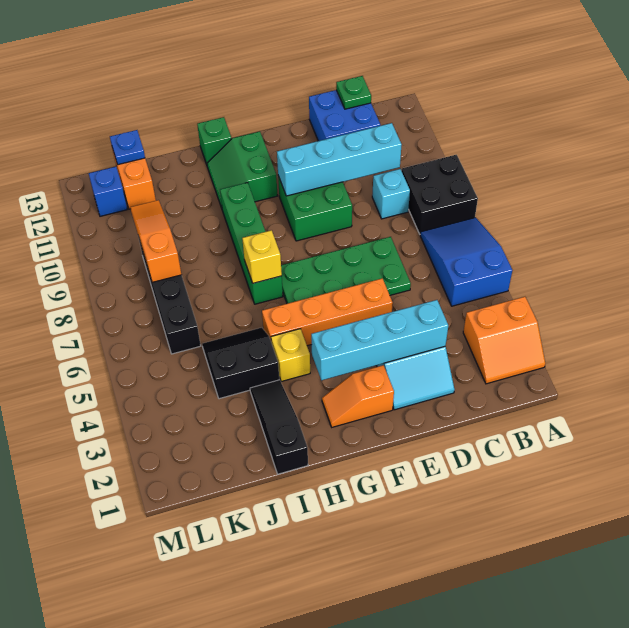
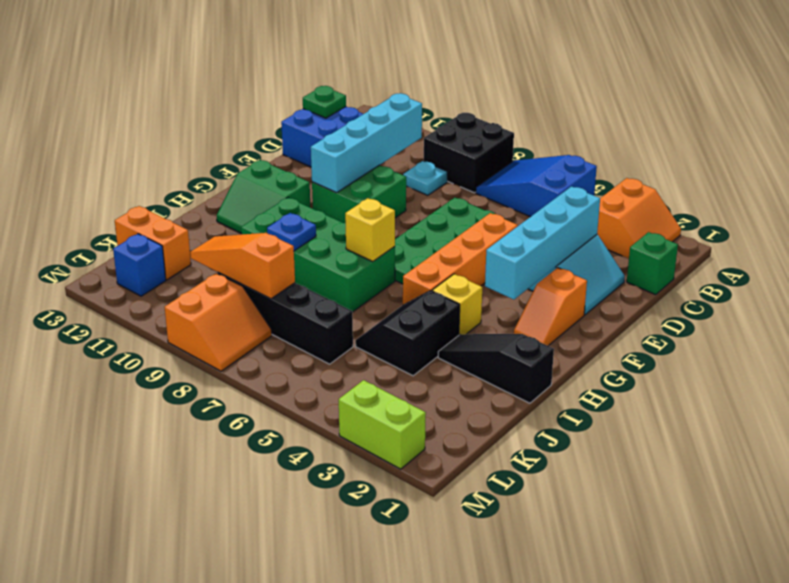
cyan 1x1 brick [372,169,410,219] -> cyan 1x1 plate [403,161,447,195]
green 1x4 brick [220,183,283,304] -> green 2x4 brick [241,197,395,312]
green 1x1 brick [197,117,232,165] -> green 1x1 brick moved to [627,232,678,295]
blue 1x1 plate [110,130,145,165] -> blue 1x1 plate moved to [267,213,316,251]
none -> orange 2x2 slope [165,273,272,371]
none -> lime 1x2 brick [339,380,426,469]

